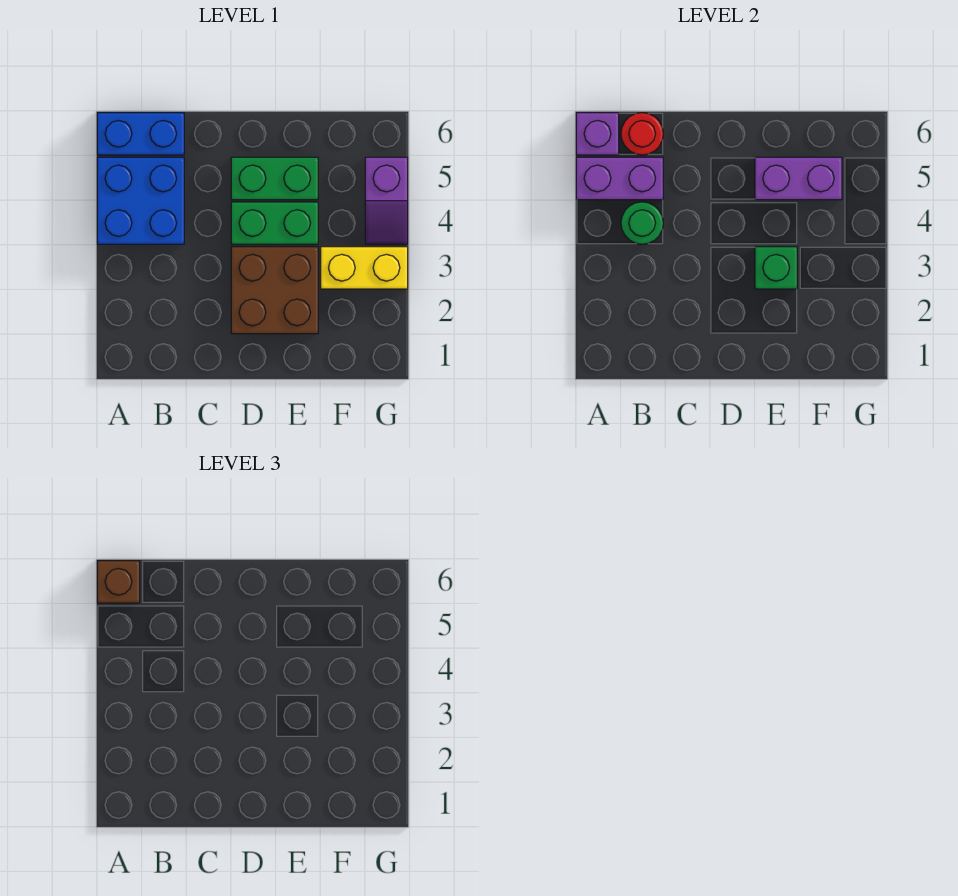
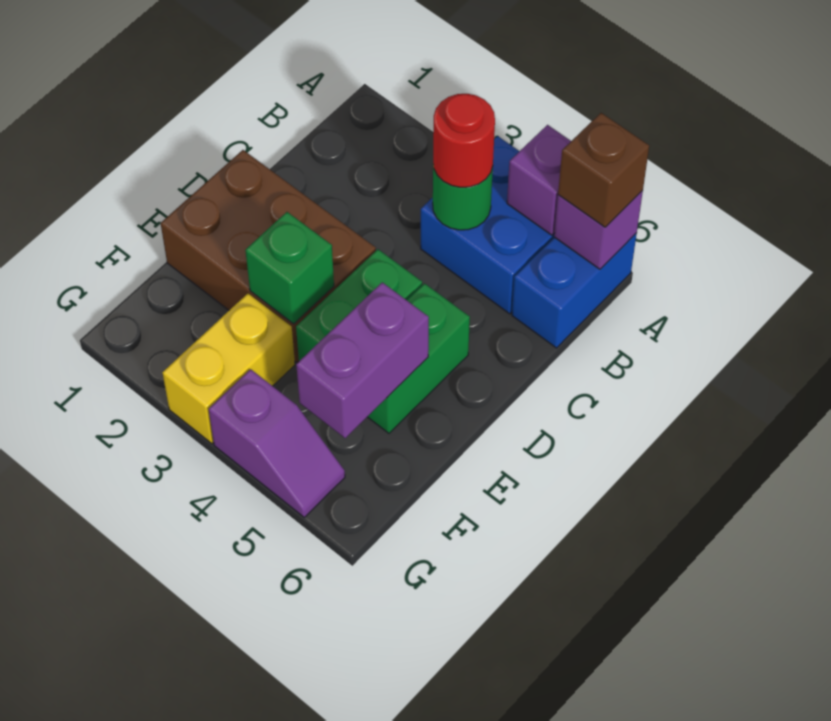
purple 1x2 brick [576,157,663,200] -> purple 1x1 brick [507,125,571,235]
red 1x1 round brick [621,113,663,155] -> red 1x1 round brick moved to [433,94,495,187]
brown 2x2 brick [231,247,318,334] -> brown 2x3 brick [161,150,376,363]
purple 1x2 slope [365,157,408,244] -> purple 1x2 slope turned to [209,369,345,517]

